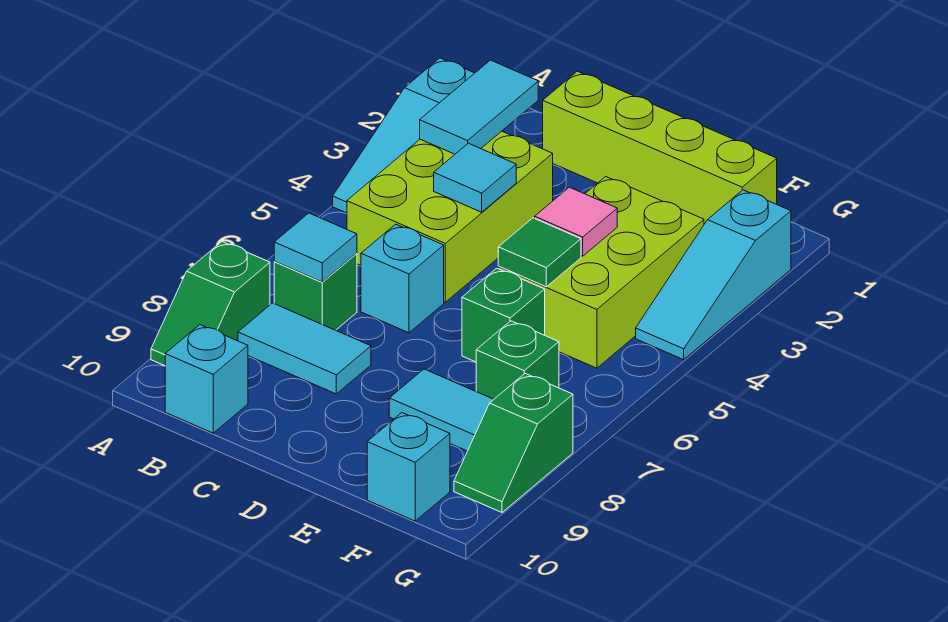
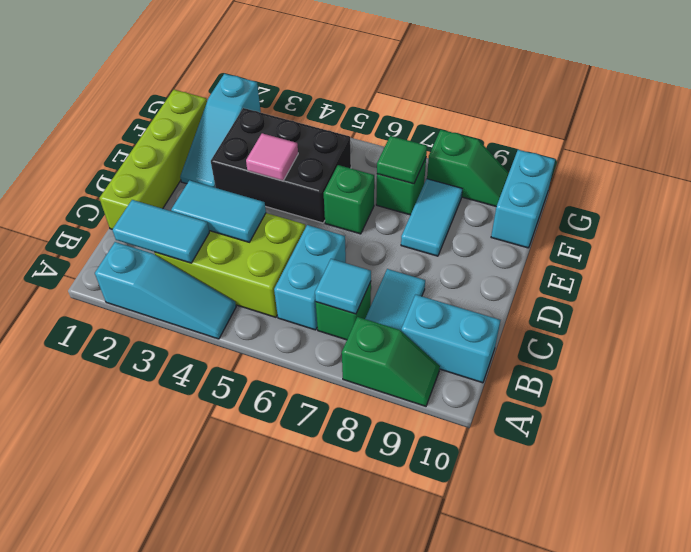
cyan 1x1 brick [165,325,248,433] -> cyan 1x2 brick [401,295,501,383]
cyan 1x1 tile [434,143,516,212] -> cyan 1x2 tile [171,180,266,242]
cyan 1x1 brick [361,224,444,333] -> cyan 1x2 brick [274,225,346,330]
lime 2x3 brick [498,177,704,368] -> black 2x3 brick [211,108,351,223]
green 1x1 tile [498,218,581,287] -> green 1x1 tile moved to [377,136,427,184]
cyan 1x1 brick [367,413,450,521] -> cyan 1x2 brick [491,150,555,248]
cyan 1x3 slope [636,190,791,360] -> cyan 1x3 slope turned to [180,74,261,188]

